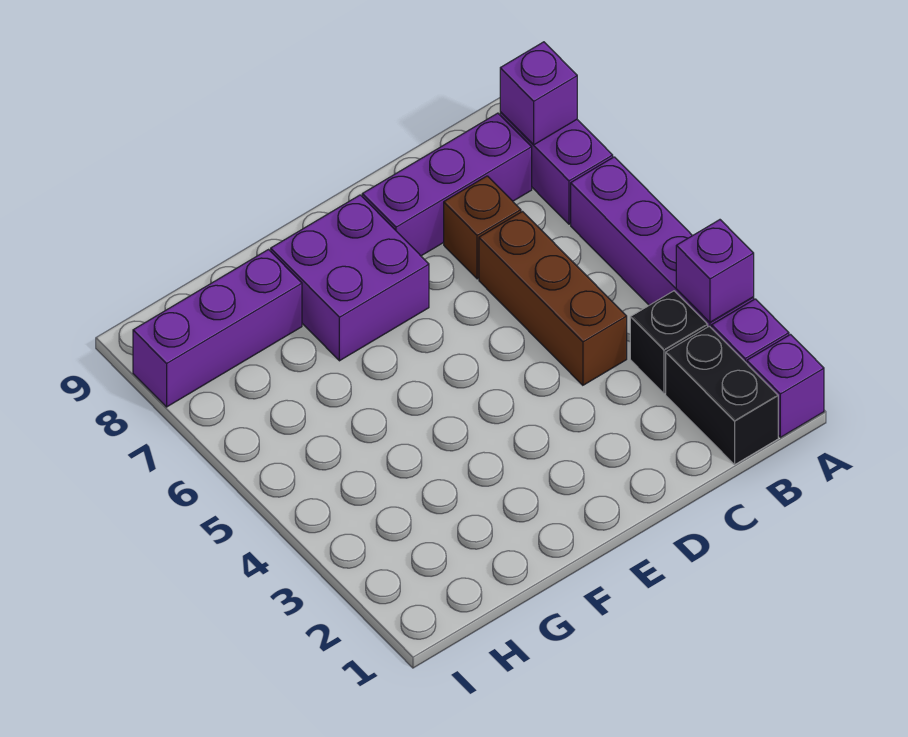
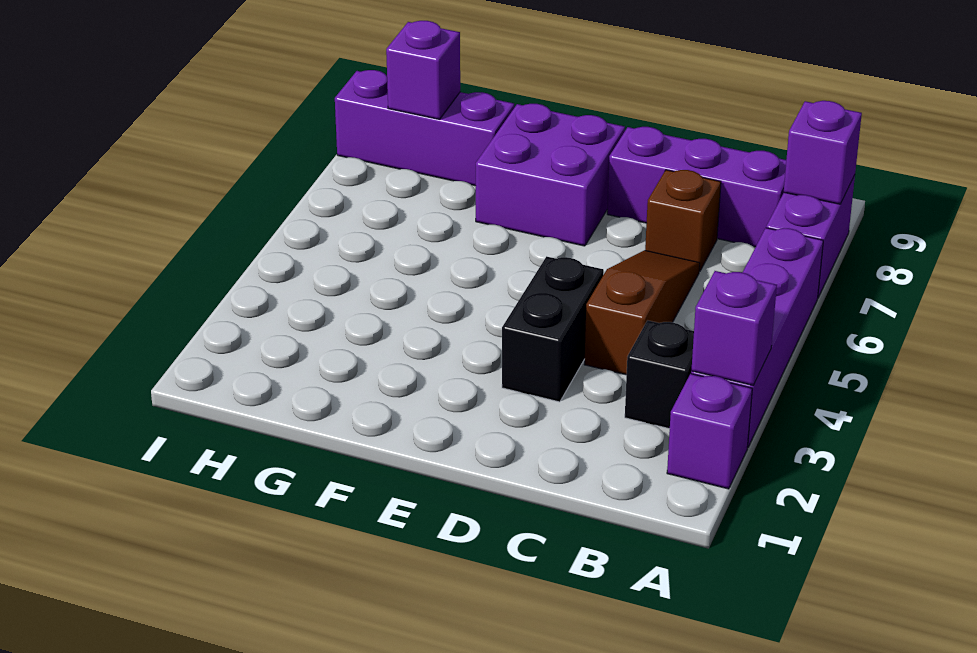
purple 1x1 brick [747,335,824,437] -> purple 1x1 brick moved to [386,21,460,119]
black 1x2 brick [666,326,778,465] -> black 1x2 brick moved to [502,256,604,402]
brown 1x3 brick [479,212,627,385] -> brown 1x3 slope [584,250,700,375]

